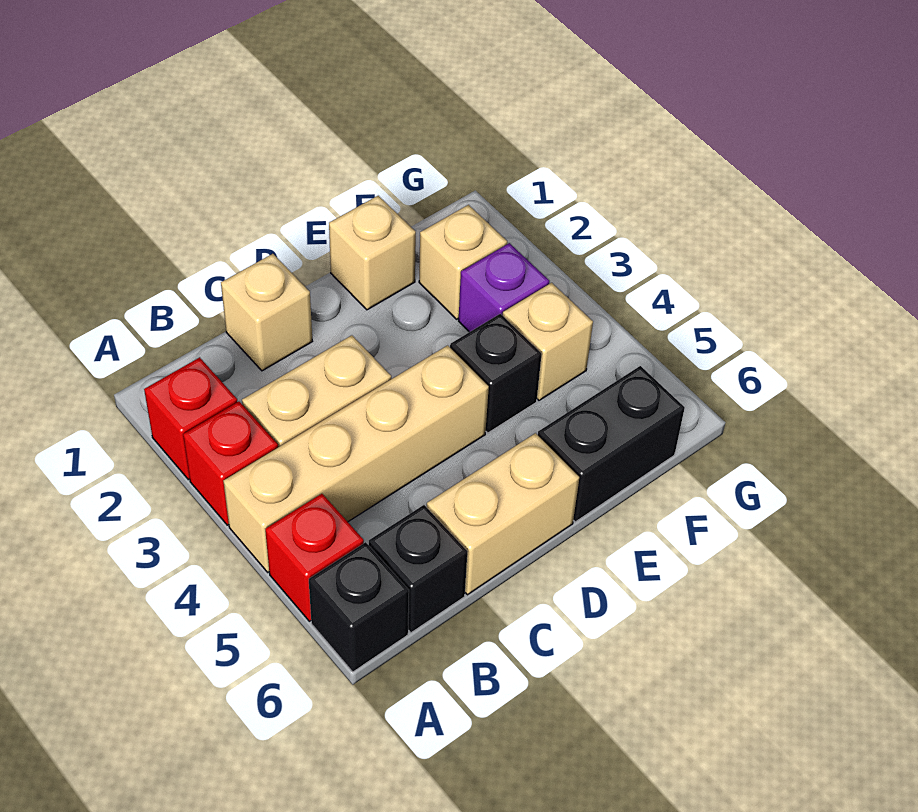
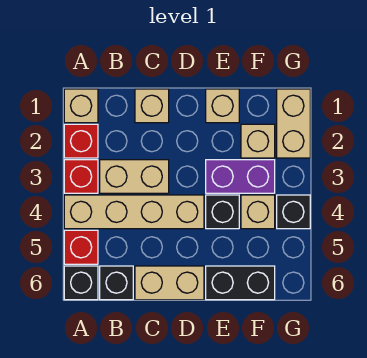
none -> tan 1x1 brick [64,89,98,123]
purple 1x1 brick [459,243,549,332] -> purple 1x2 brick [206,160,275,193]
none -> tan 1x2 brick [277,89,310,158]
none -> black 1x1 brick [277,195,310,229]

